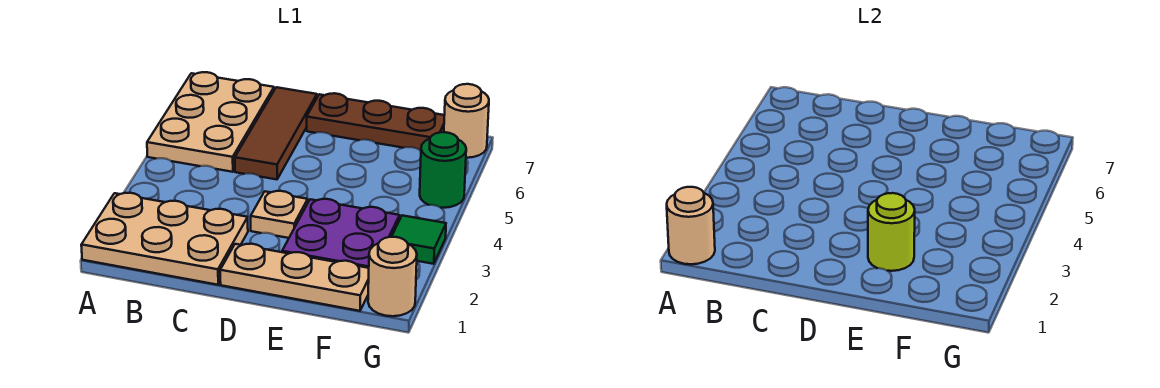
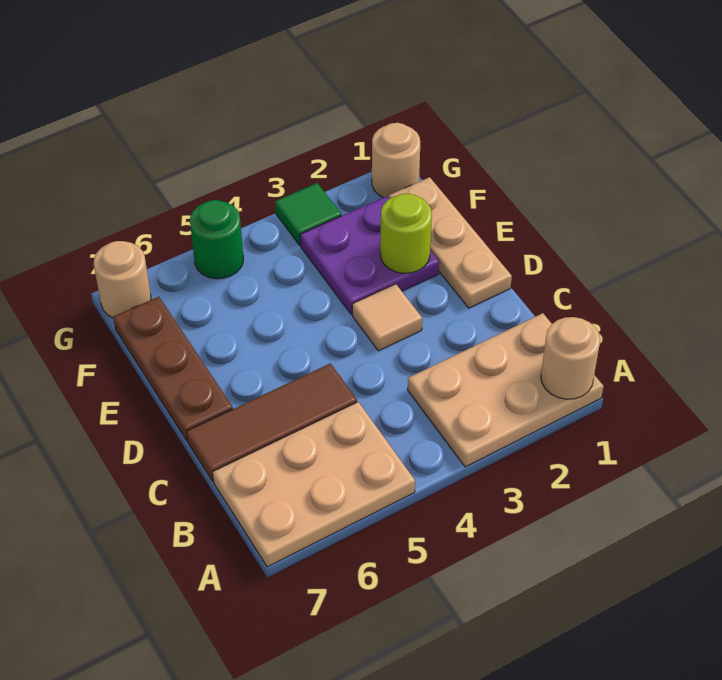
tan 2x3 plate [81,193,248,285] -> tan 2x3 plate turned to [408,313,604,467]
tan 1x1 plate [251,191,308,238] -> tan 1x1 tile [352,284,422,351]

